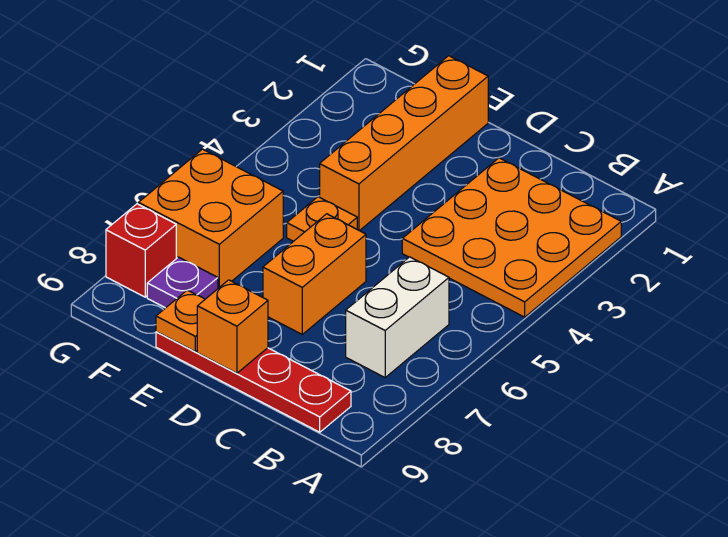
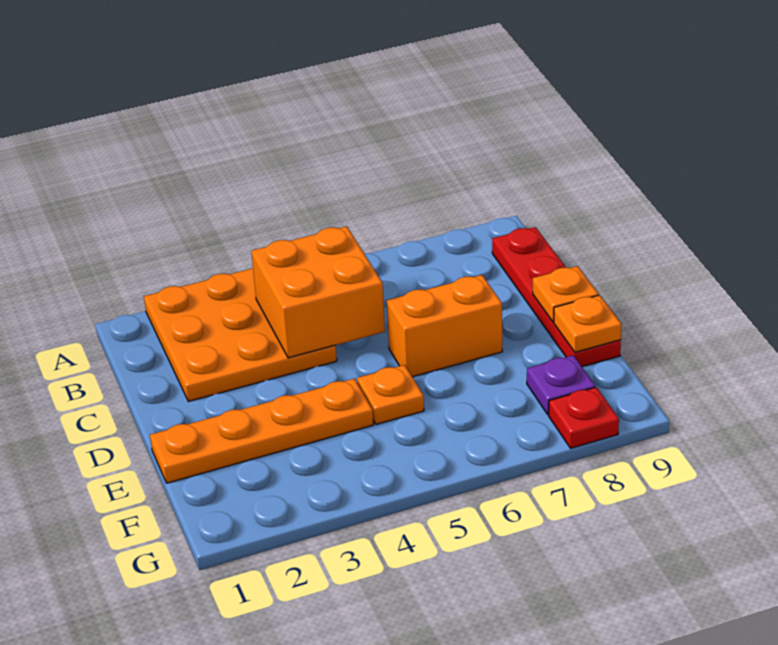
white 1x2 brick [346,257,449,377] -> none
orange 1x1 brick [197,280,268,373] -> orange 1x1 plate [533,266,599,322]
orange 1x4 brick [320,56,488,231] -> orange 1x4 plate [150,379,373,483]
orange 2x2 brick [139,149,283,288] -> orange 2x2 brick moved to [251,226,385,358]
red 1x1 brick [106,204,176,297] -> red 1x1 plate [549,387,619,448]

